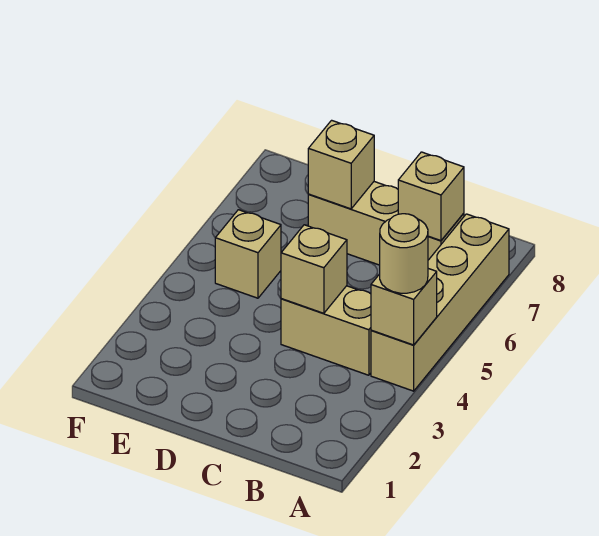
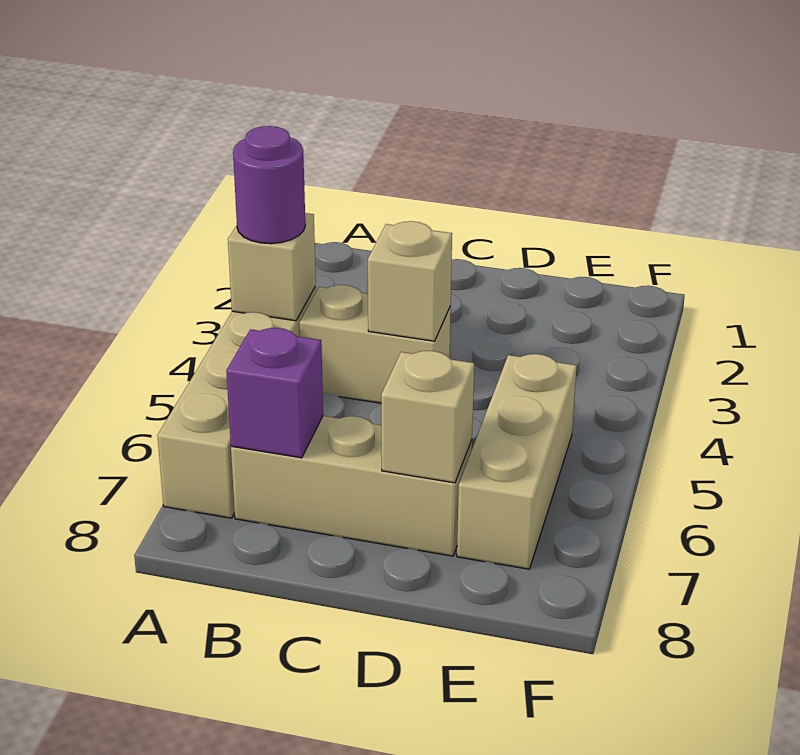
tan 1x1 round brick [380,214,428,293] -> purple 1x1 round brick [233,126,305,244]
tan 1x1 brick [398,152,464,241] -> purple 1x1 brick [226,328,323,458]
tan 1x1 brick [215,210,281,298] -> tan 1x3 brick [457,354,577,569]

